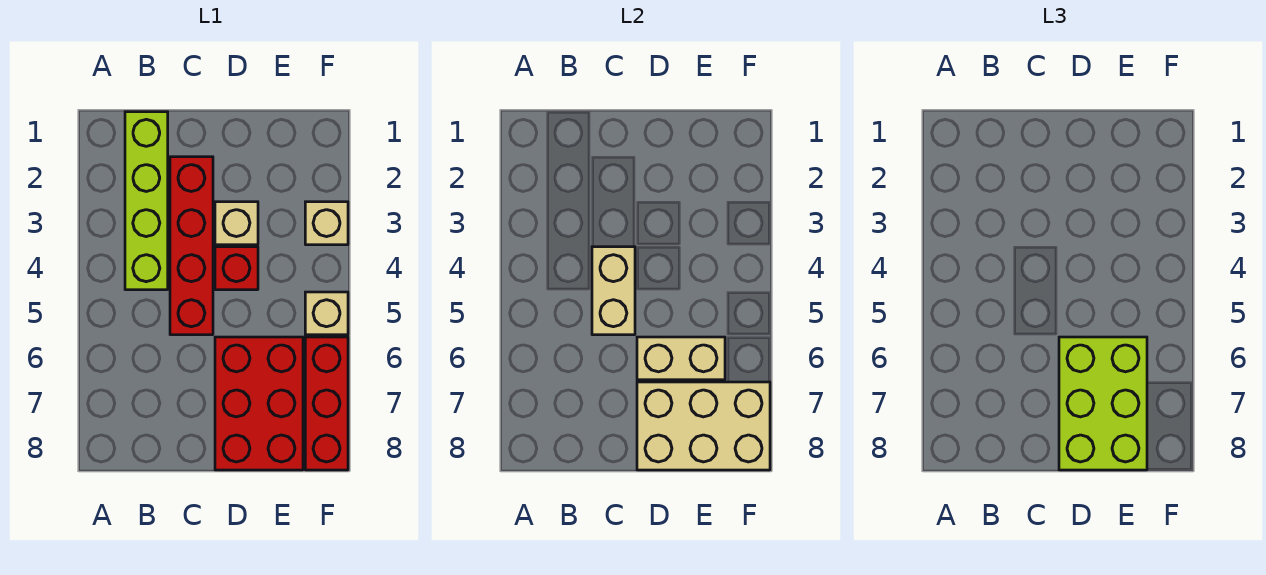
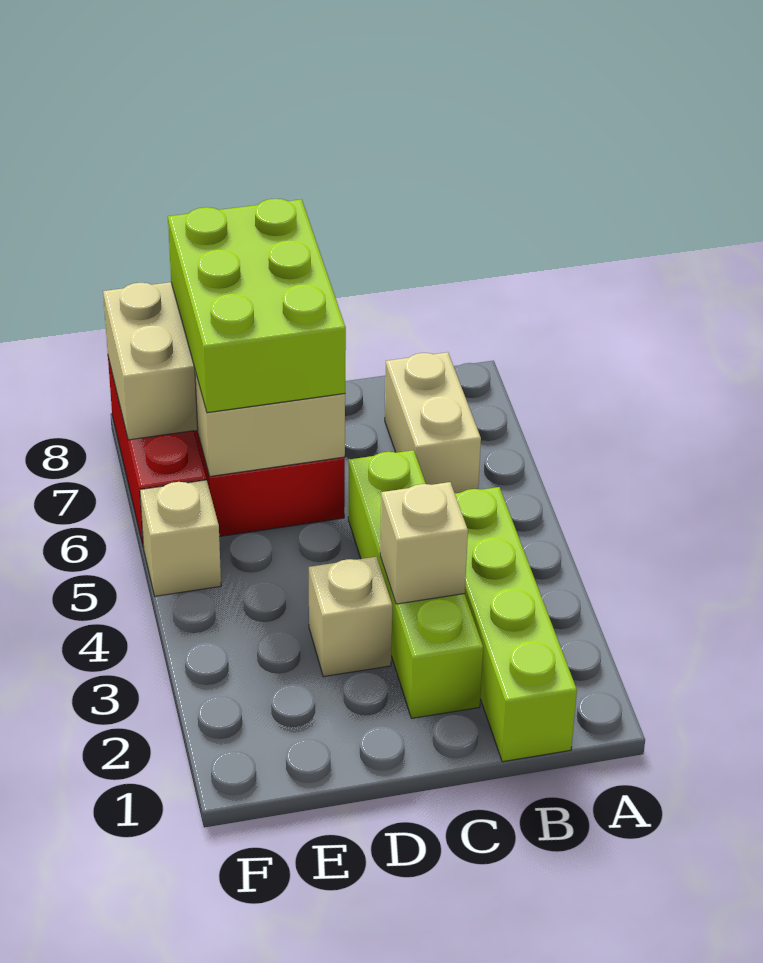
red 1x4 brick [170,157,213,335] -> lime 1x4 brick [348,450,483,718]
tan 1x2 brick [592,247,635,335] -> tan 1x2 brick moved to [385,352,481,493]
red 1x1 brick [215,247,258,290] -> none
tan 1x1 brick [305,202,348,245] -> tan 1x1 brick moved to [380,482,468,604]

